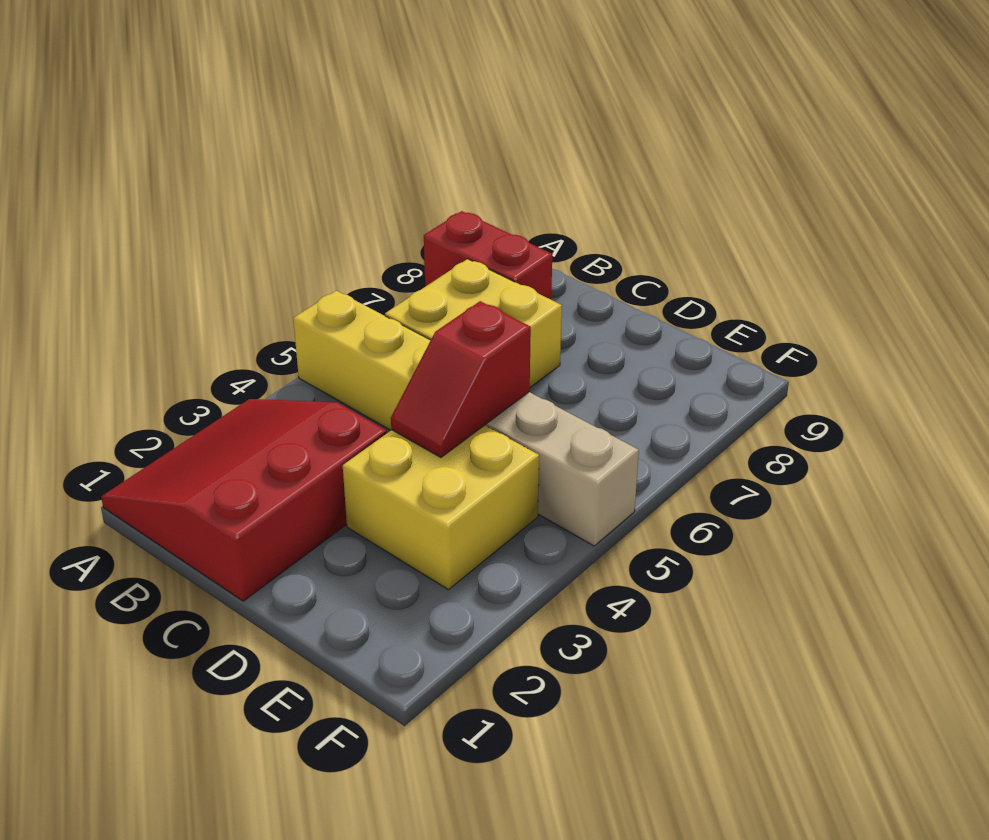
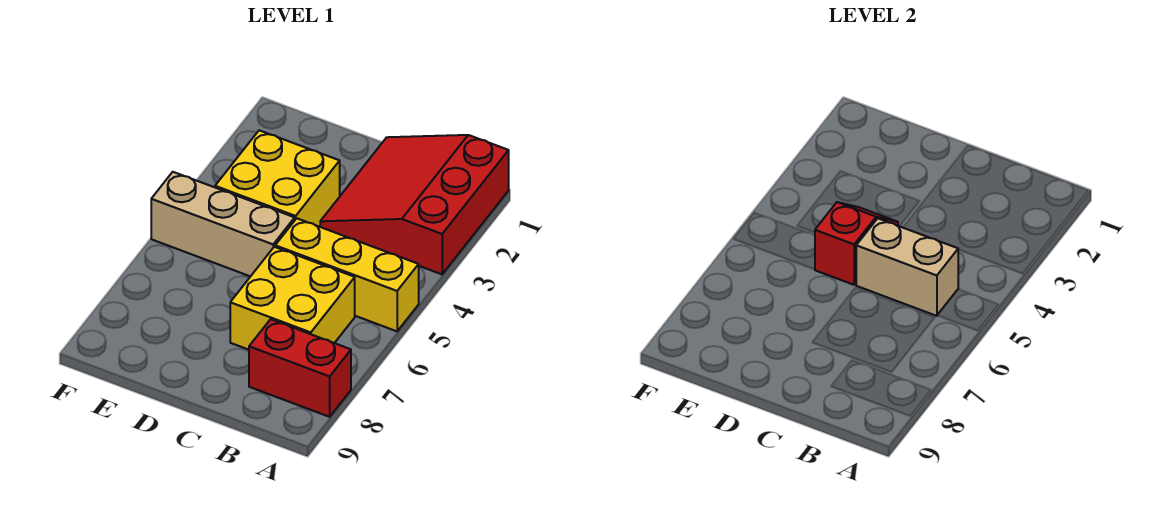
red 3x3 slope [101,399,387,601] -> red 3x3 slope turned to [320,135,509,274]
none -> tan 1x2 brick [856,218,958,316]

